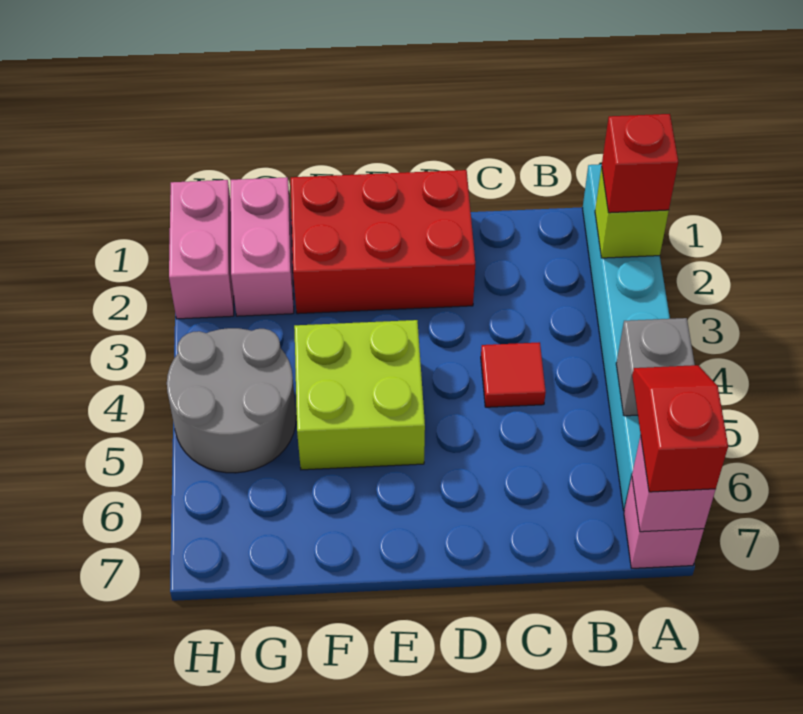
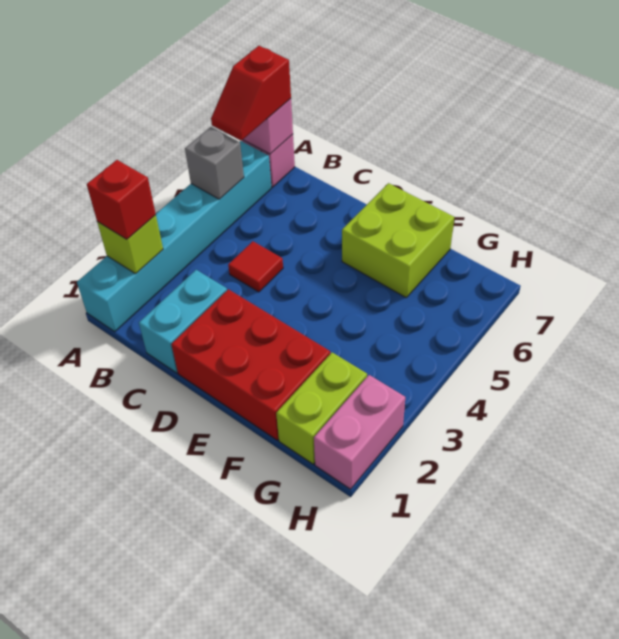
none -> cyan 1x2 brick [139,270,227,373]
lime 2x2 brick [294,320,425,470] -> lime 2x2 brick moved to [342,183,454,297]
pink 1x2 brick [231,177,294,316] -> lime 1x2 brick [276,352,367,464]
grey 2x2 round brick [167,328,296,473] -> none

